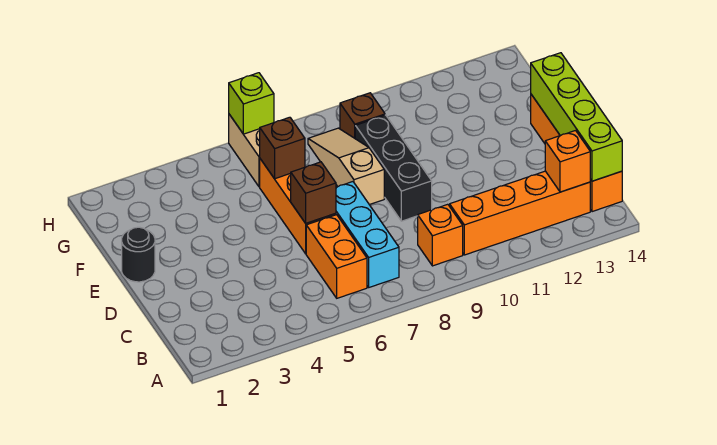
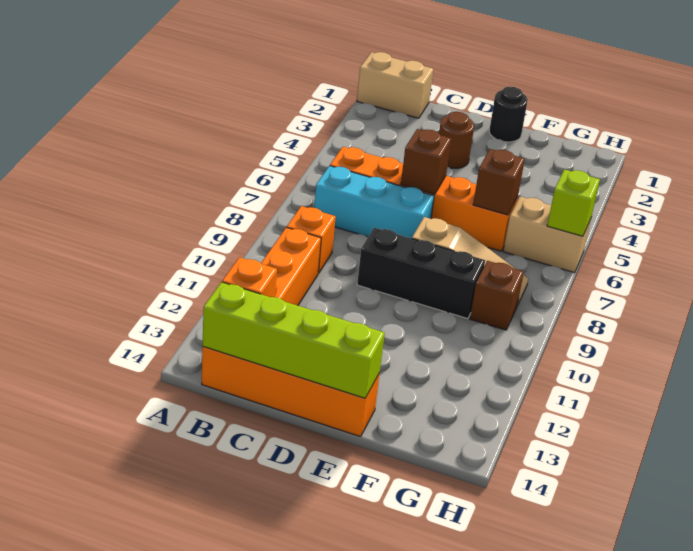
none -> tan 1x2 brick [357,52,433,118]
none -> brown 1x1 round brick [439,112,474,168]

